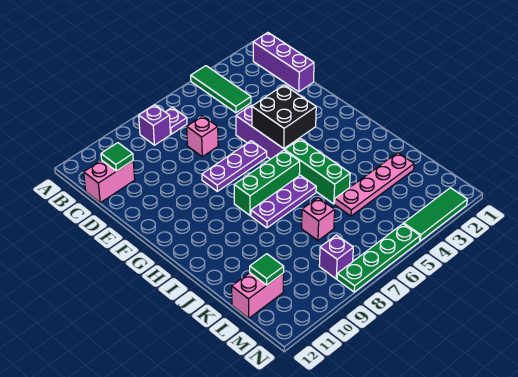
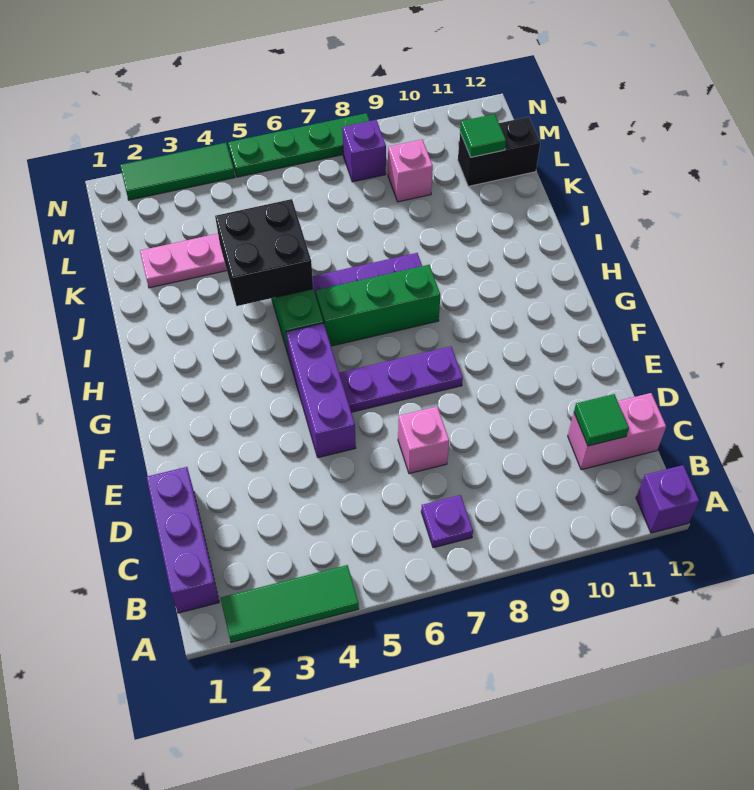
green 1x3 tile [191,66,251,113] -> green 1x3 tile turned to [220,565,359,643]
purple 1x1 brick [139,105,170,145] -> purple 1x1 brick moved to [636,465,699,533]
black 2x2 brick [252,85,316,149] -> black 2x2 brick moved to [215,199,313,306]
pink 1x1 brick [302,198,335,240] -> pink 1x1 brick moved to [388,140,433,202]
pink 1x2 brick [232,273,284,318] -> black 1x2 brick [458,117,540,186]

